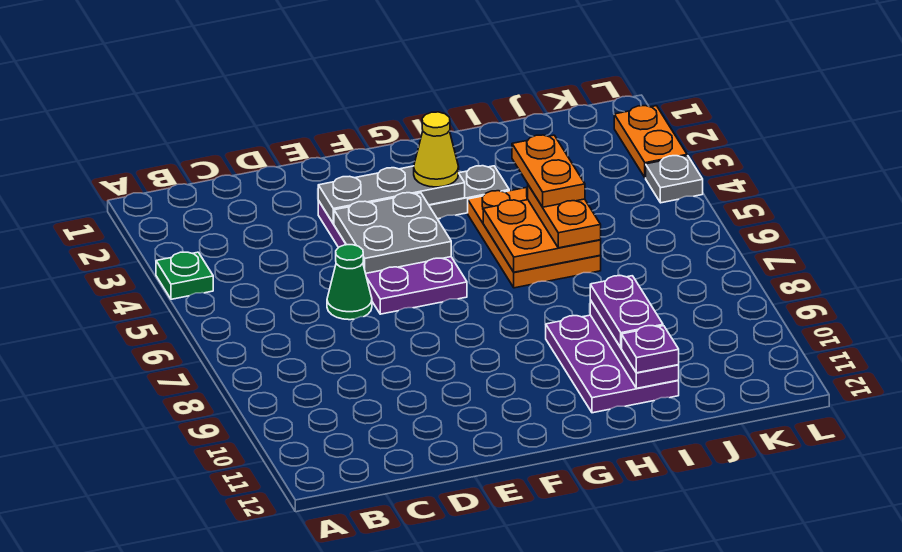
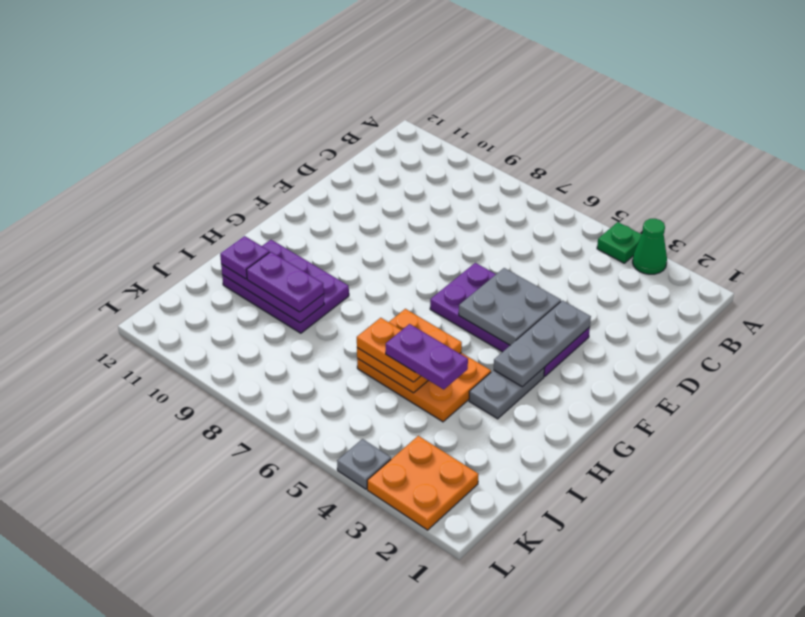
green 1x1 cone [327,245,372,320] -> green 1x1 cone moved to [633,219,667,274]
yellow 1x1 cone [414,112,459,187] -> none
orange 1x2 plate [512,135,585,207] -> purple 1x2 plate [386,324,468,390]
orange 1x2 plate [614,106,687,178] -> orange 2x2 plate [367,436,478,530]

